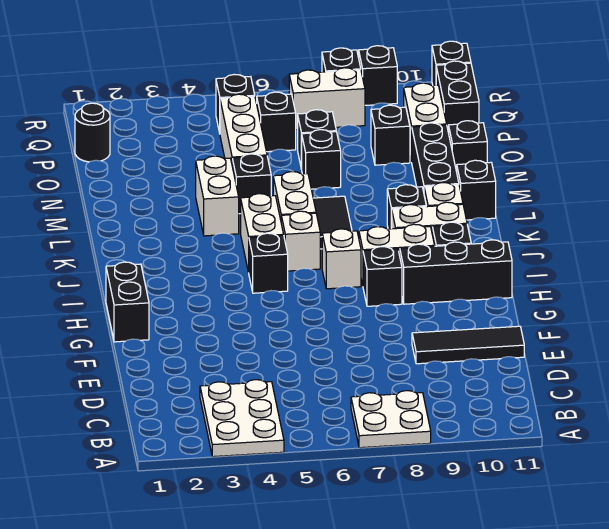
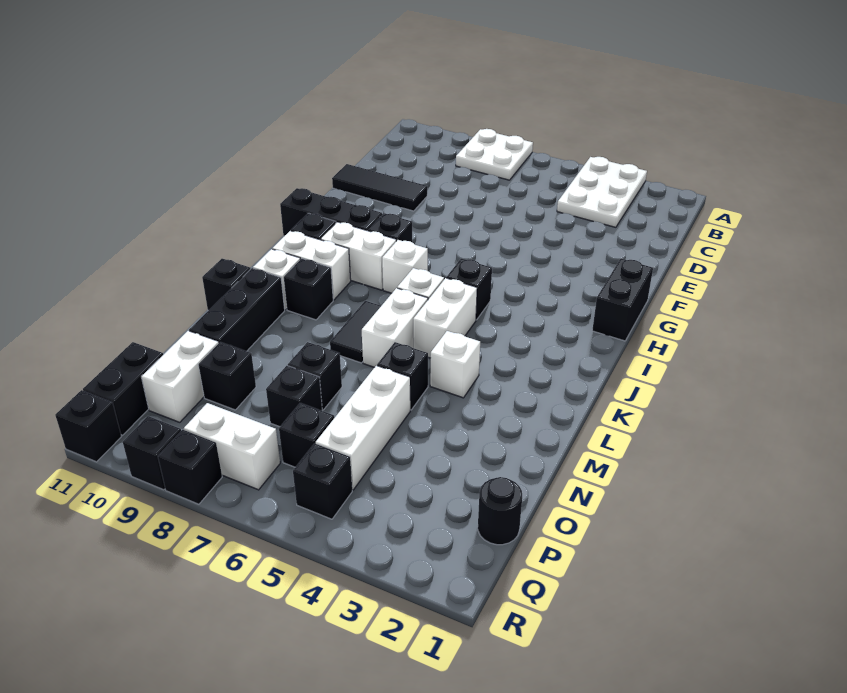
white 1x2 brick [196,156,239,236] -> white 1x1 brick [430,331,480,398]
black 1x1 brick [449,121,487,172] -> none

